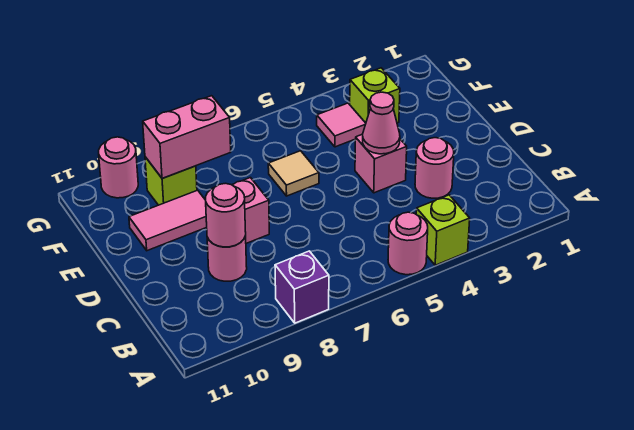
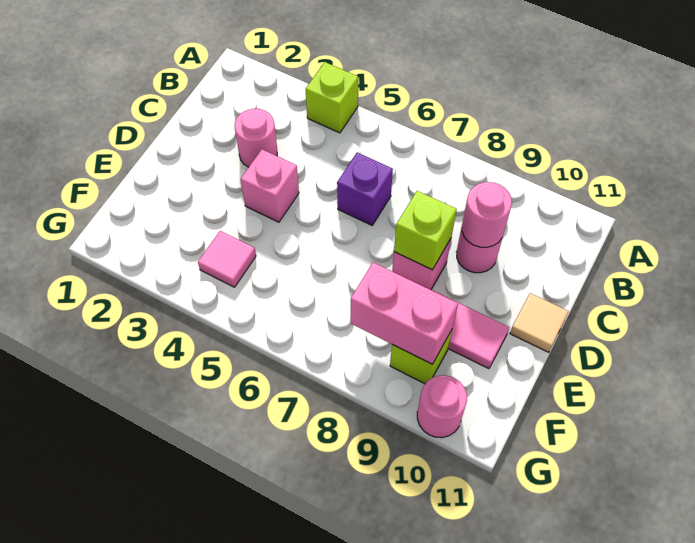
pink 1x1 round brick [388,212,428,275] -> none
purple 1x1 brick [275,251,329,323] -> purple 1x1 brick moved to [337,153,393,225]
pink 1x1 cone [363,92,400,154] -> none
tan 1x1 tile [268,151,319,196] -> tan 1x1 tile moved to [510,293,569,352]
lime 1x1 brick [350,68,400,123] -> lime 1x1 brick moved to [394,191,457,270]

